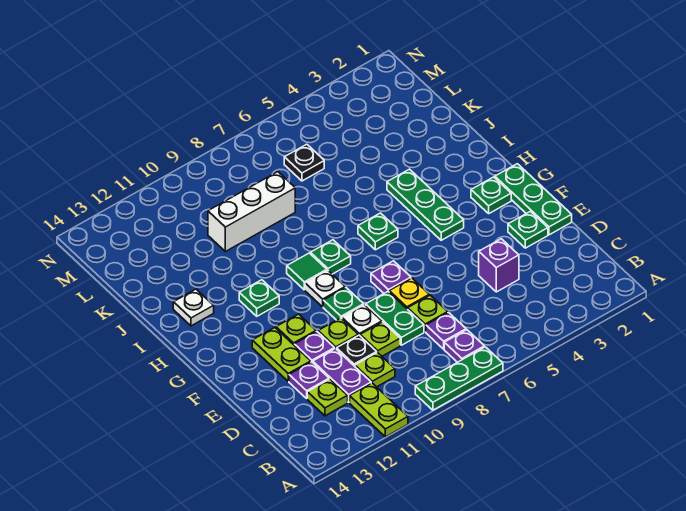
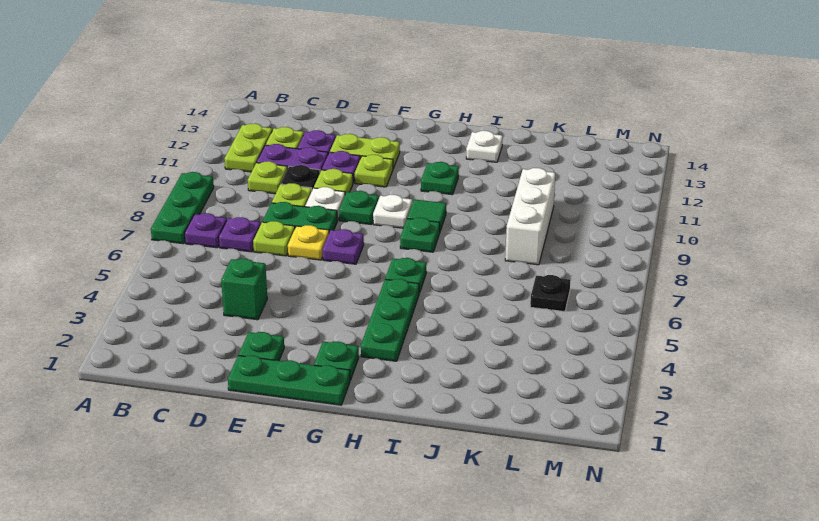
lime 1x2 plate [350,383,408,437] -> lime 1x2 plate turned to [225,124,272,172]
purple 1x1 brick [479,239,519,292] -> green 1x1 brick [221,259,267,320]
green 1x3 plate [387,169,464,240] -> green 1x3 plate turned to [361,279,419,361]

